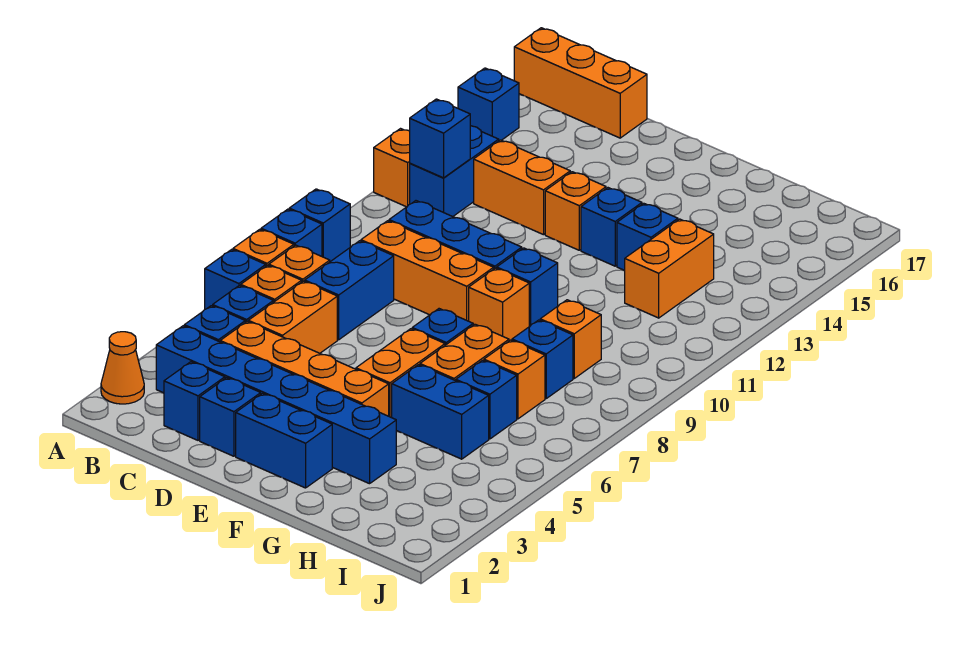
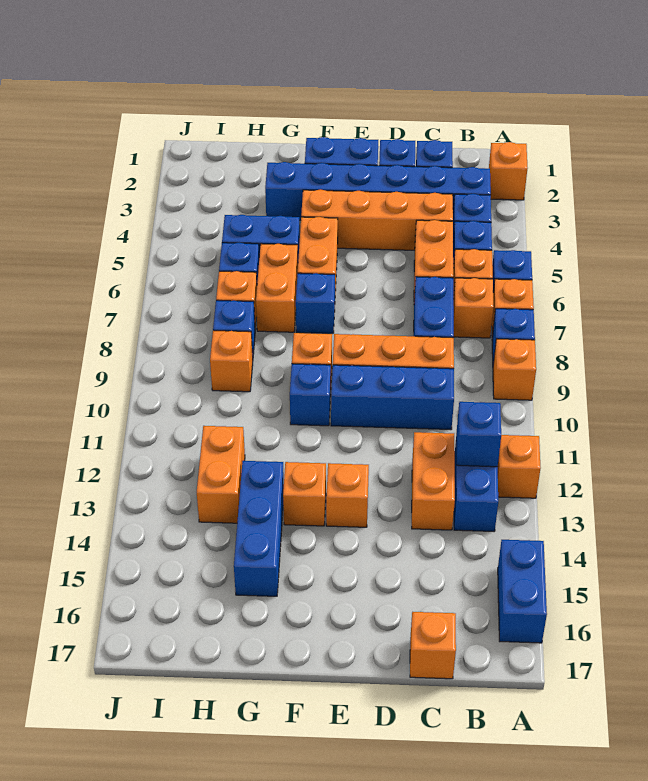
orange 1x1 cone [101,332,144,404] -> orange 1x1 brick [489,142,527,200]
blue 1x1 brick [289,189,350,262] -> orange 1x1 brick [493,339,536,400]
blue 1x1 brick [458,68,519,140] -> blue 1x2 brick [498,540,547,643]
orange 1x3 brick [514,28,647,138] -> orange 1x1 brick [410,612,456,679]
orange 1x2 brick [474,140,570,235] -> orange 1x2 brick turned to [412,432,455,530]
blue 1x1 brick [581,188,642,266] -> orange 1x1 brick [283,462,326,526]
blue 1x1 brick [617,203,678,270] -> blue 1x3 brick [234,461,284,596]

